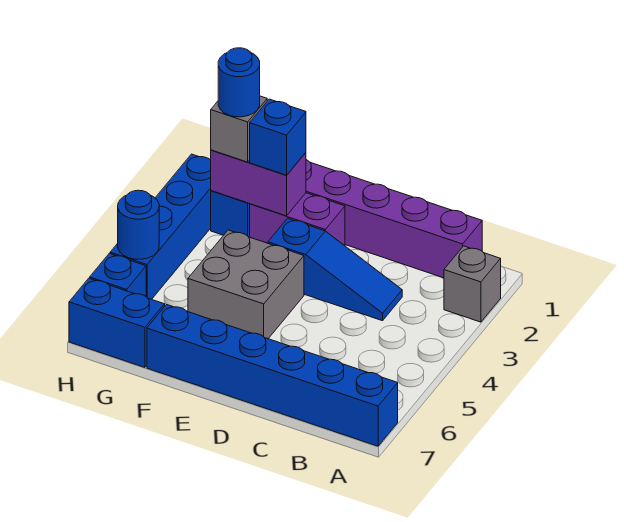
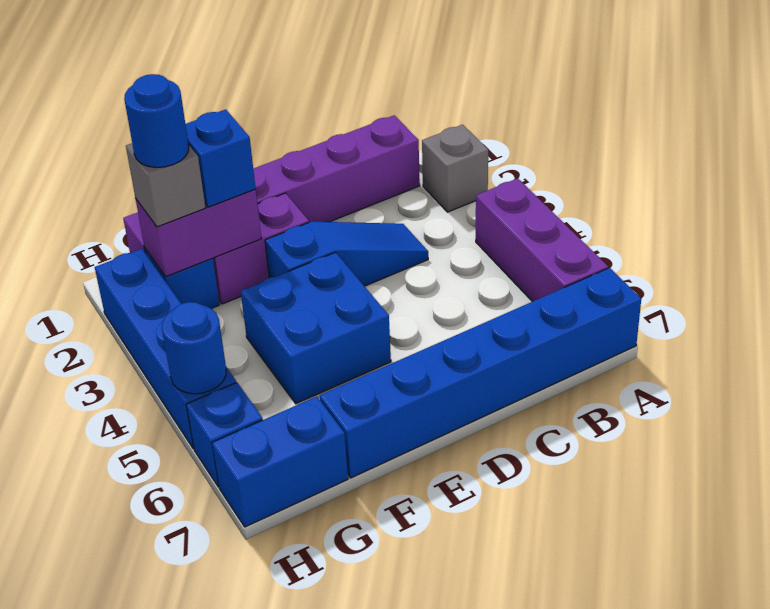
none -> purple 1x3 brick [476,178,608,302]
grey 2x2 brick [188,230,304,339] -> blue 2x2 brick [241,252,391,404]

